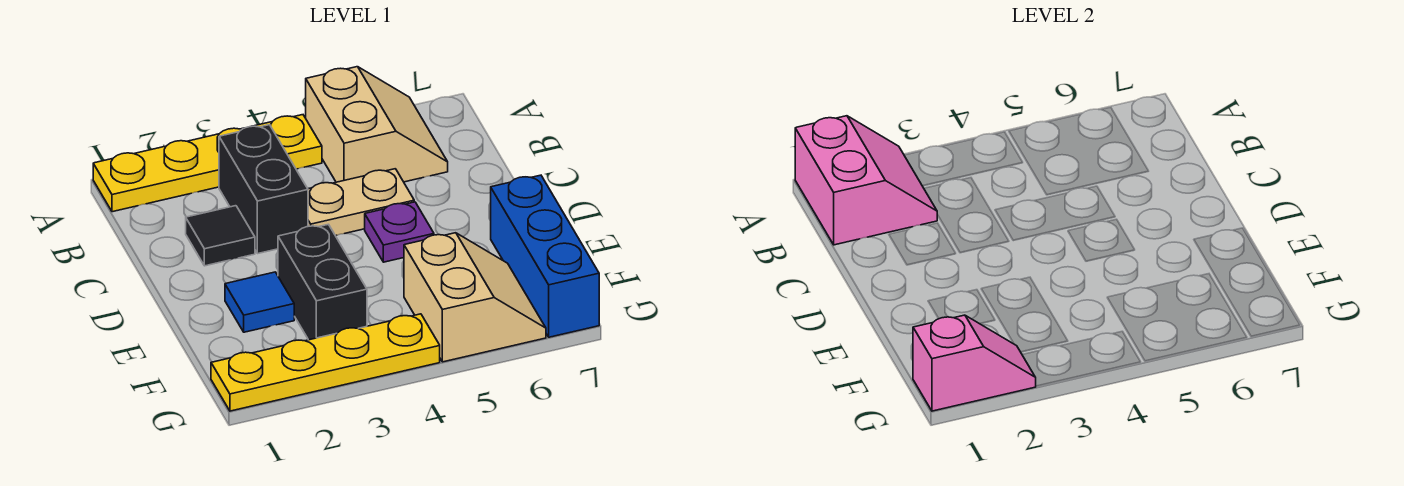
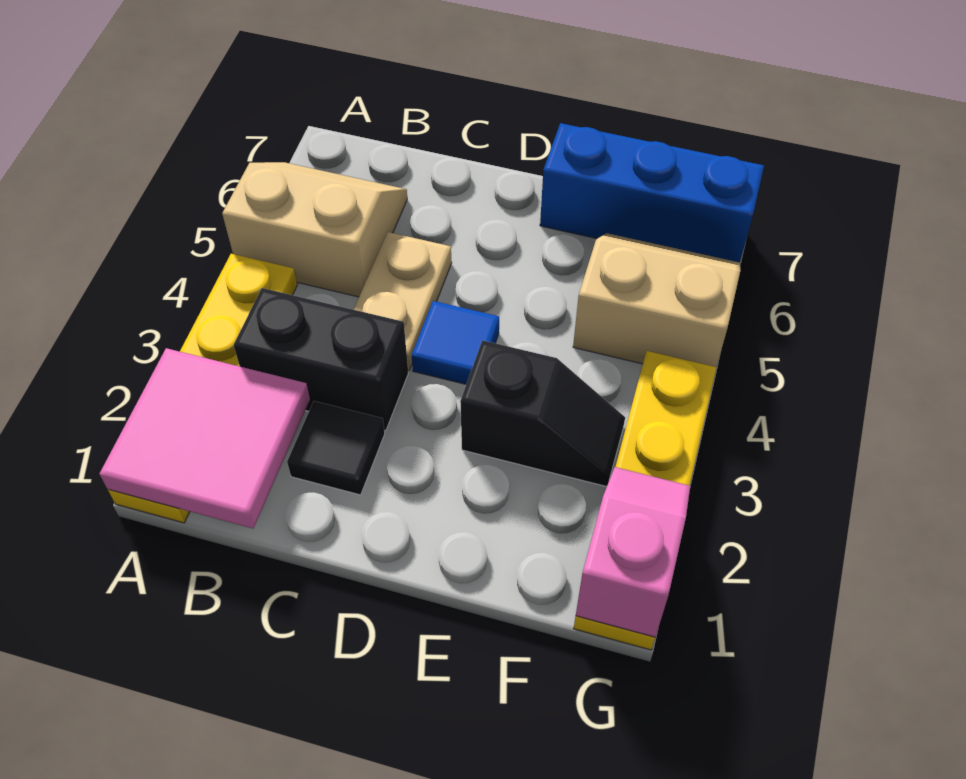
pink 2x2 slope [795,116,937,245] -> pink 2x2 tile [99,348,310,528]
purple 1x1 plate [365,202,434,262] -> none
blue 1x1 tile [225,272,294,332] -> blue 1x1 tile moved to [412,301,499,384]
black 1x2 brick [278,224,367,340] -> black 1x2 slope [460,340,625,487]

